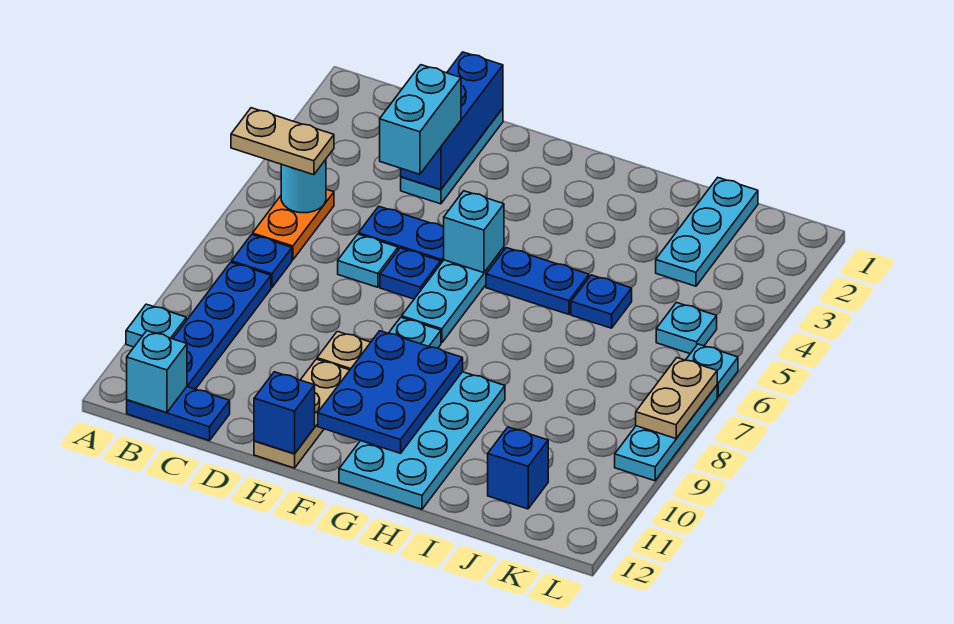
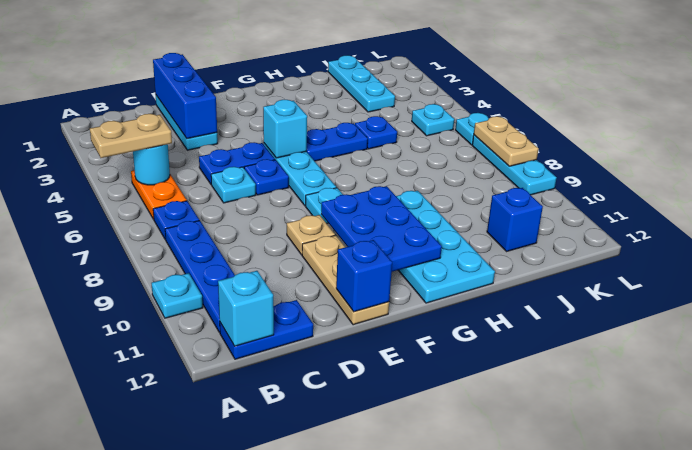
cyan 1x2 brick [380,65,461,174] -> none

